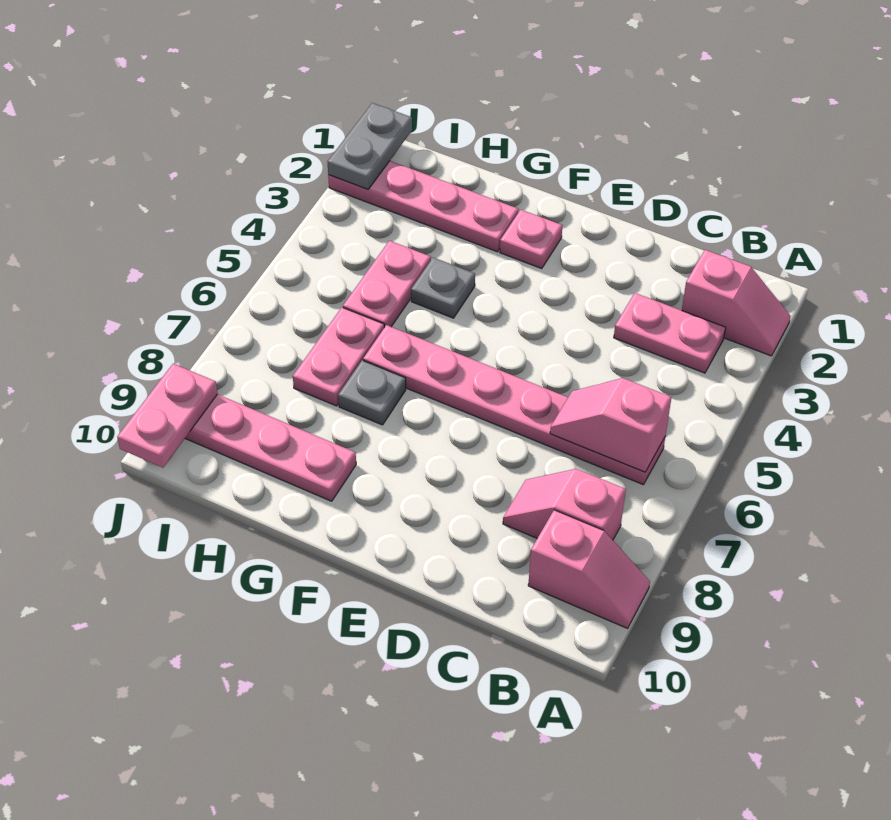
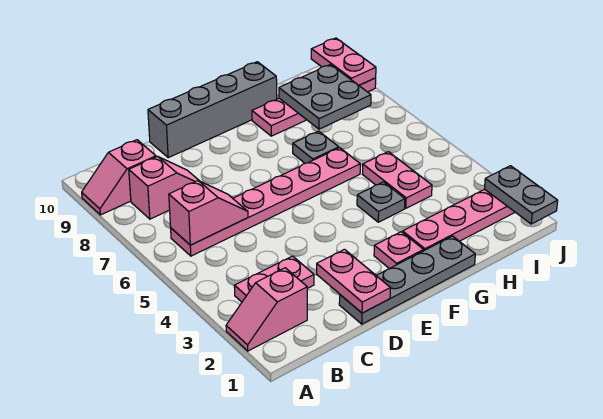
none -> grey 1x4 plate [339,236,475,324]
none -> grey 1x4 brick [148,62,277,158]
pink 1x2 plate [293,307,384,406] -> pink 1x2 plate moved to [317,249,390,313]
none -> grey 2x2 plate [279,64,371,129]

